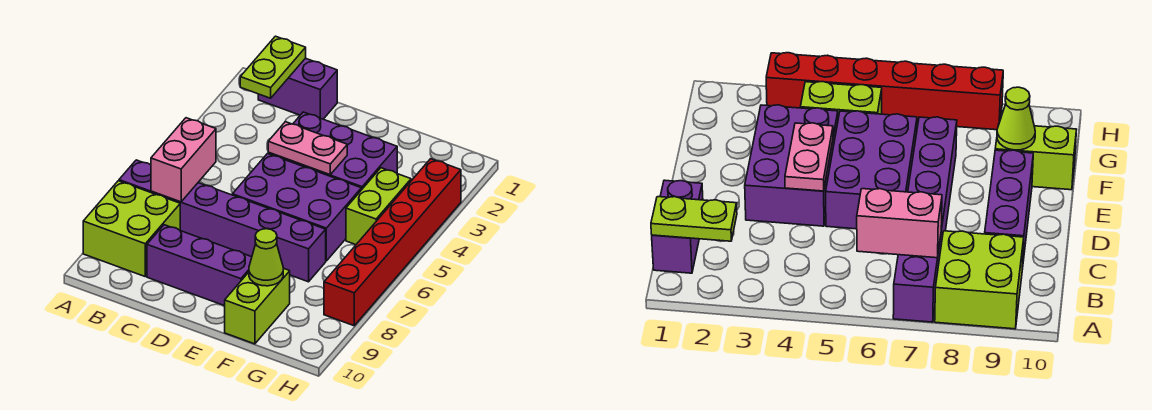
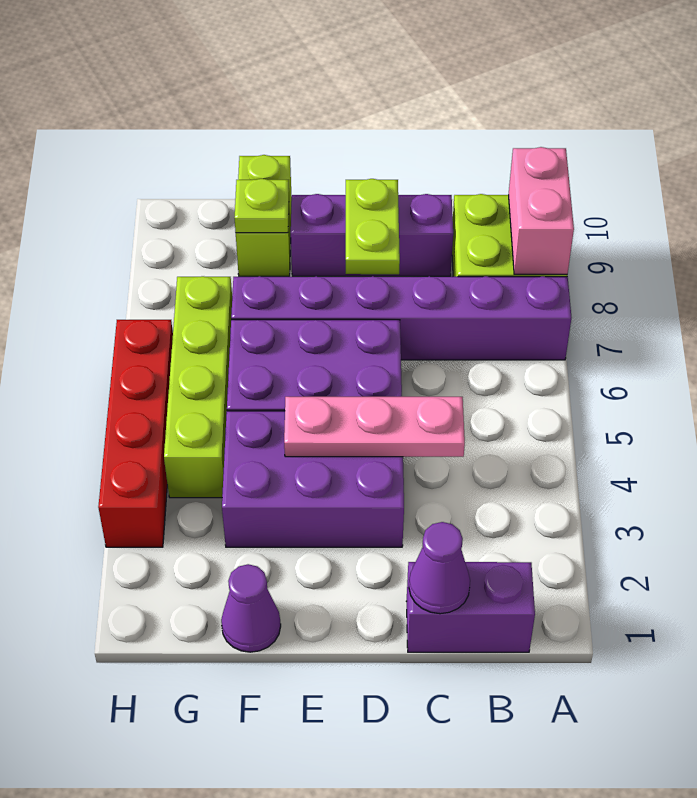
lime 1x2 plate [240,36,306,98] -> lime 1x2 plate moved to [346,179,400,274]
pink 1x2 brick [151,118,216,202] -> pink 1x2 brick moved to [508,147,574,274]
none -> purple 1x1 cone [409,522,470,614]
pink 1x2 plate [268,122,347,175] -> pink 1x3 plate [284,397,465,457]
none -> purple 1x1 cone [221,564,281,652]
lime 1x1 cone [249,229,283,286] -> lime 1x1 plate [235,179,289,233]
lime 1x2 brick [346,168,411,245] -> lime 1x4 brick [164,276,232,498]
red 1x6 brick [324,159,461,326] -> red 1x4 brick [98,320,173,547]

